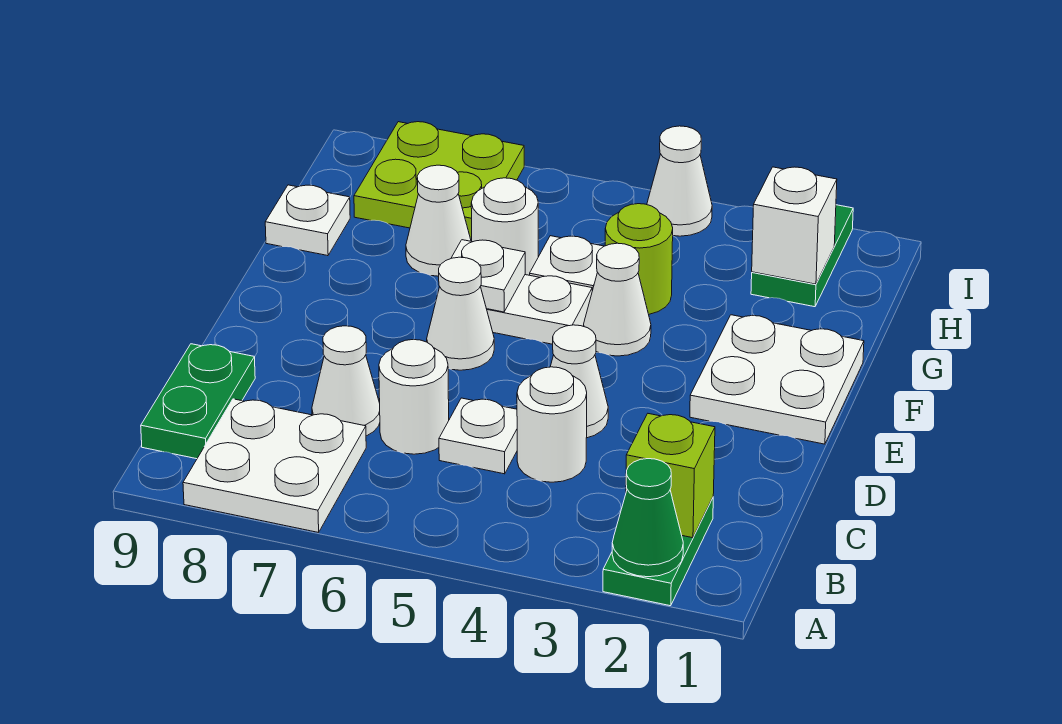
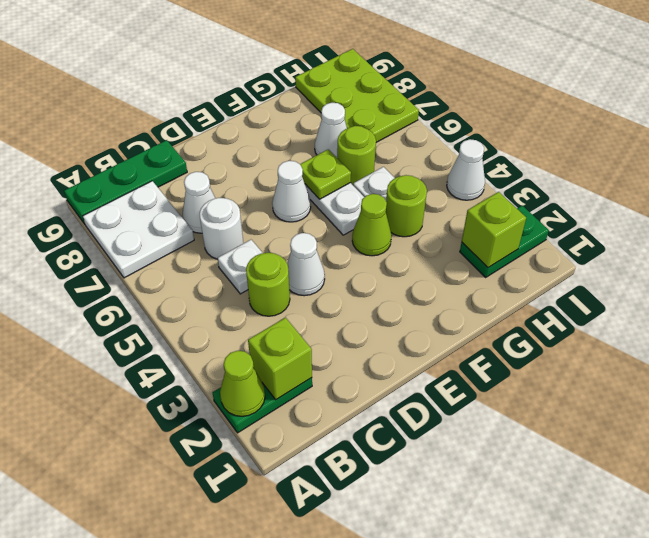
green 1x1 cone [612,459,683,577] -> lime 1x1 cone [220,351,265,416]
green 1x2 plate [141,344,255,459] -> green 1x3 plate [64,140,187,224]
white 1x1 round brick [517,367,587,482] -> lime 1x1 round brick [246,253,290,316]
white 2x2 plate [690,315,864,444] -> none
white 1x1 cone [584,243,651,356] -> lime 1x1 cone [352,194,392,256]
white 1x1 plate [452,240,525,312] -> lime 1x1 plate [300,149,351,199]
white 1x1 round brick [471,178,538,275] -> lime 1x1 round brick [337,126,376,185]
white 1x1 plate [265,185,350,256] -> none
white 1x1 brick [752,167,837,284] -> lime 1x1 brick [462,192,526,268]
lime 2x2 plate [354,122,524,240] -> lime 2x3 plate [295,49,419,142]

